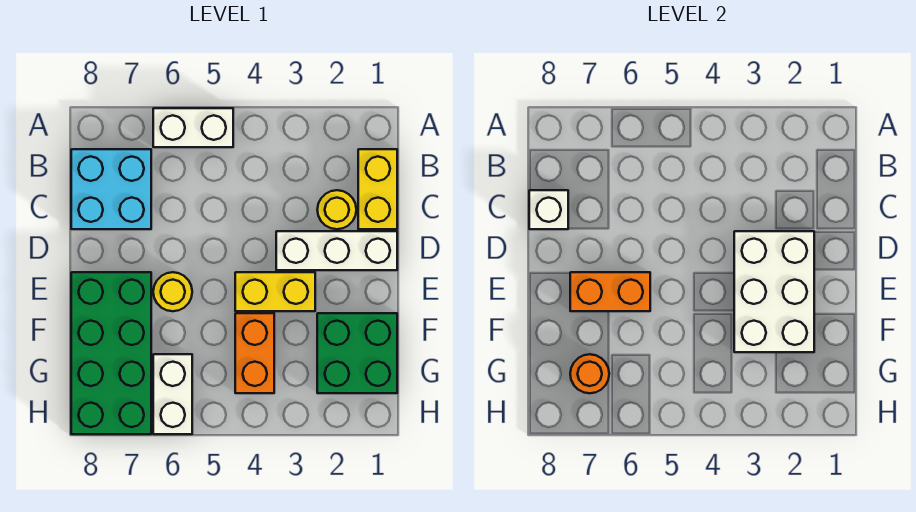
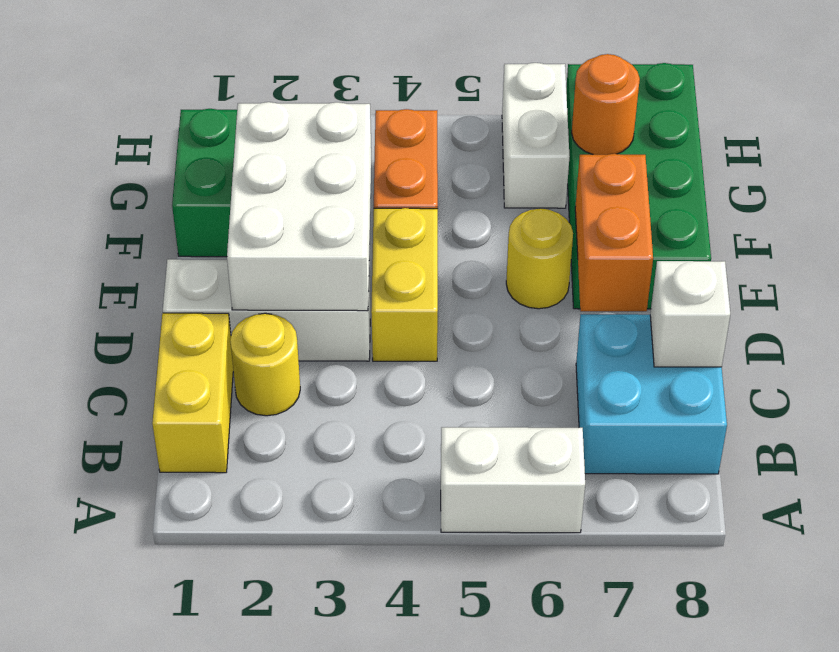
yellow 1x2 brick [235,272,315,311] -> yellow 1x2 brick turned to [371,208,438,361]
orange 1x2 brick [570,272,650,311] -> orange 1x2 brick turned to [575,154,653,311]

